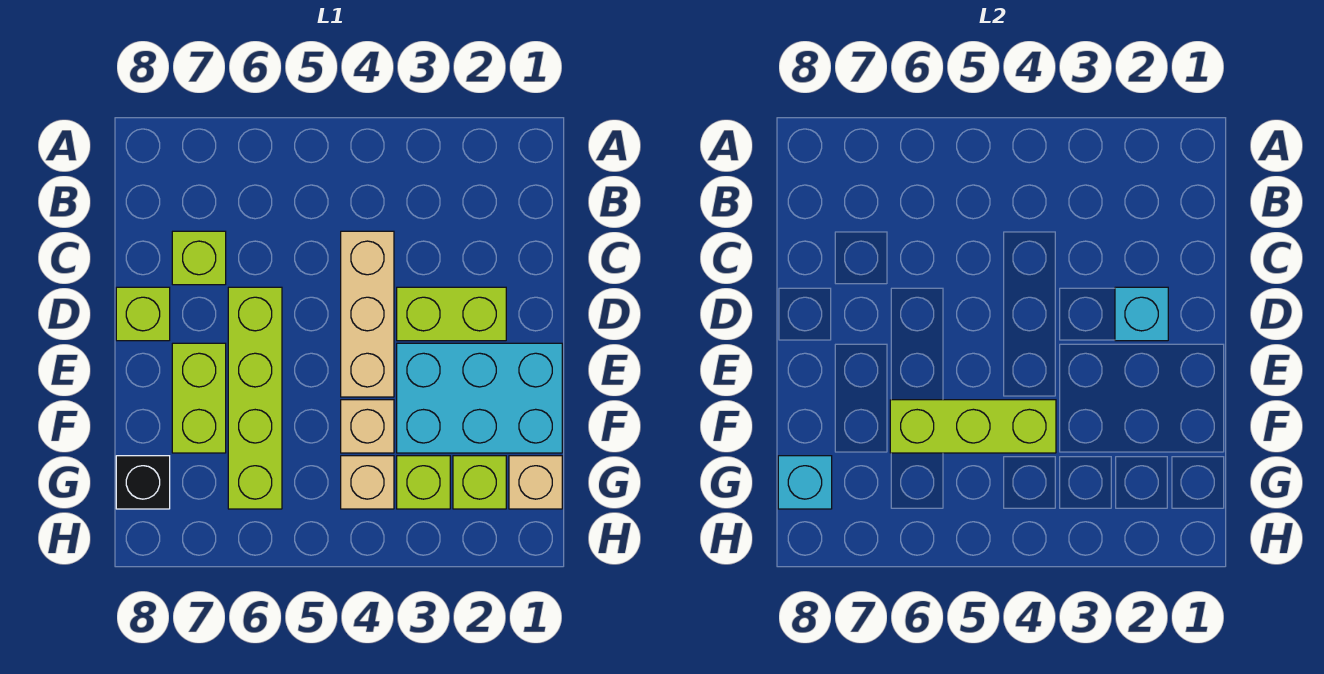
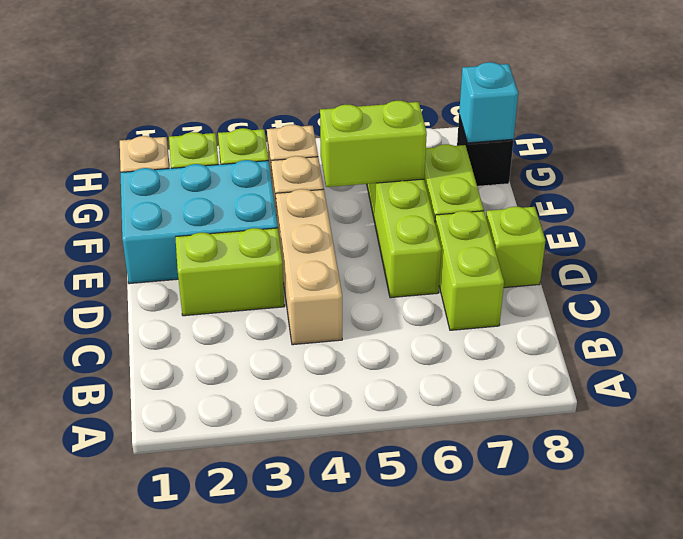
lime 1x1 brick [172,231,226,285] -> lime 1x2 brick [435,211,504,330]
cyan 1x1 brick [1115,287,1168,341] -> none
lime 1x3 brick [890,400,1056,453] -> lime 1x2 brick [320,101,427,187]

